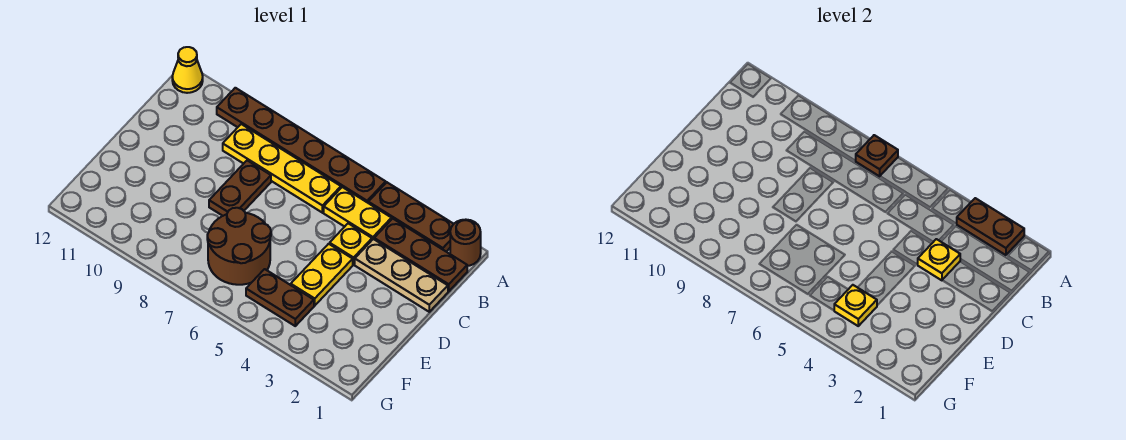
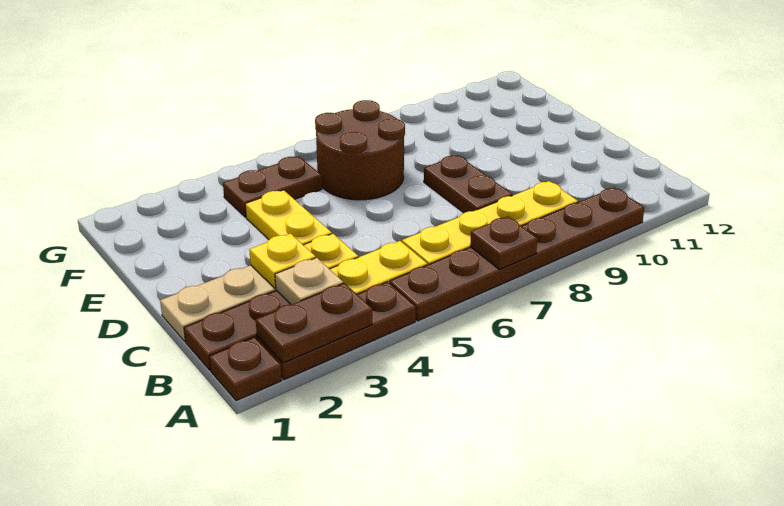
brown 1x1 round brick [450,220,481,266] -> brown 1x1 plate [209,337,282,401]
yellow 1x1 cone [172,47,203,93] -> none
none -> tan 1x1 plate [275,258,343,304]
yellow 1x1 plate [834,285,877,326] -> none

